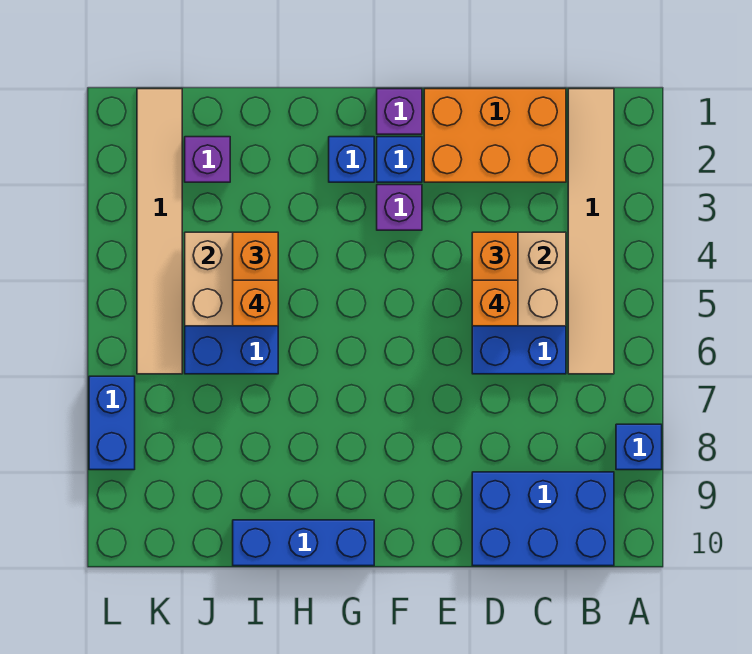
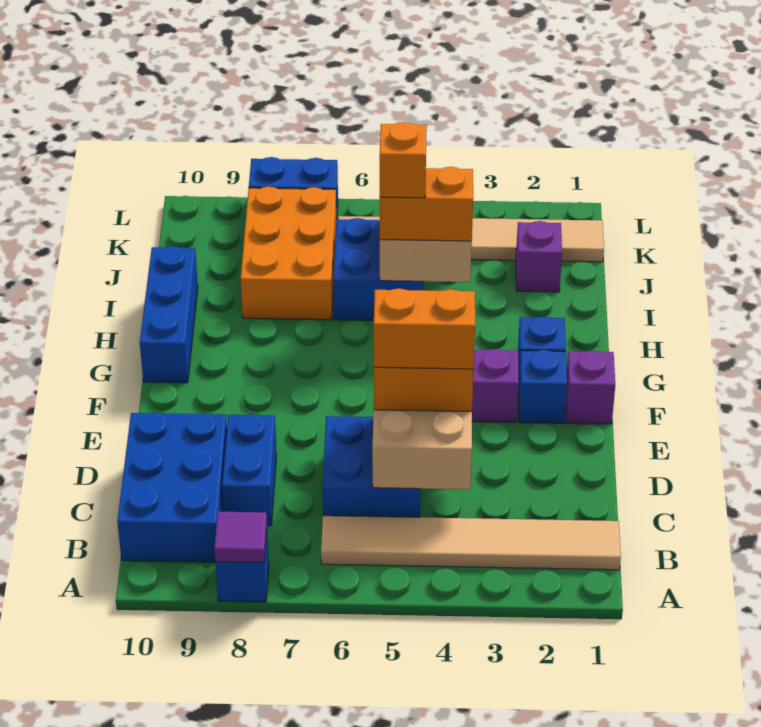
none -> purple 1x1 tile [214,511,267,562]
orange 2x3 brick [424,89,566,182] -> orange 2x3 brick moved to [241,187,336,320]
none -> blue 1x2 brick [222,414,277,526]
orange 1x1 brick [472,280,518,326] -> orange 1x2 brick [374,288,475,369]

